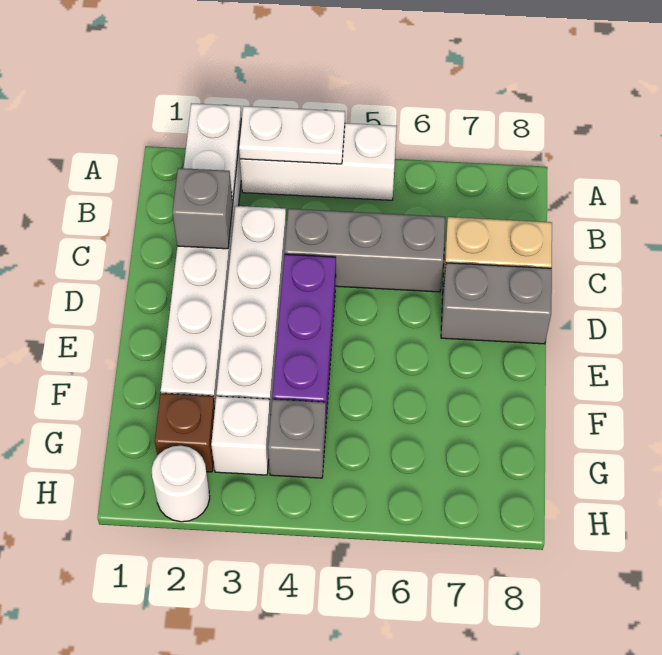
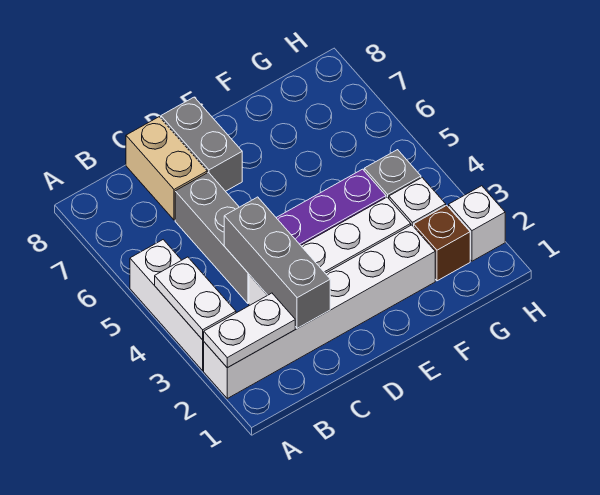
grey 1x1 brick [173,168,233,249] -> grey 1x3 brick [224,197,330,329]
white 1x1 round brick [152,446,210,522] -> white 1x1 brick [449,186,505,261]

